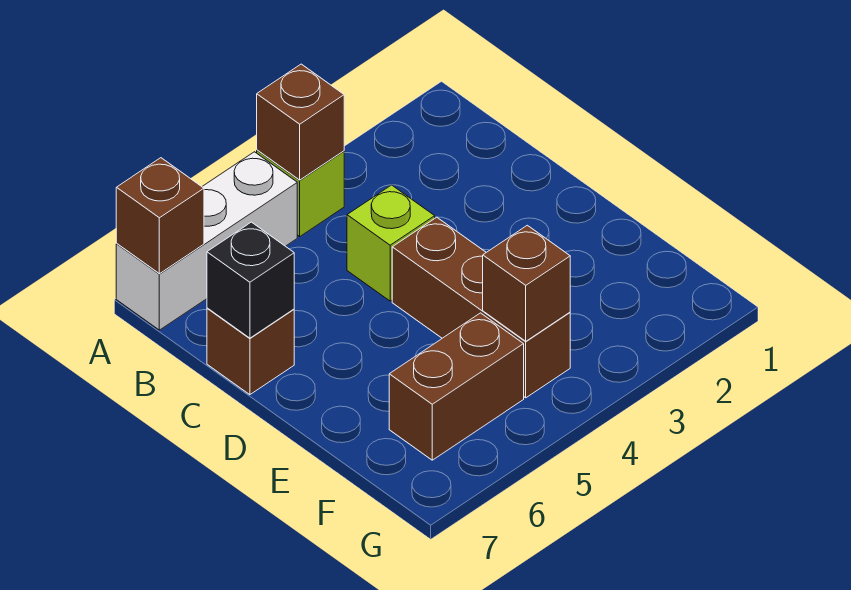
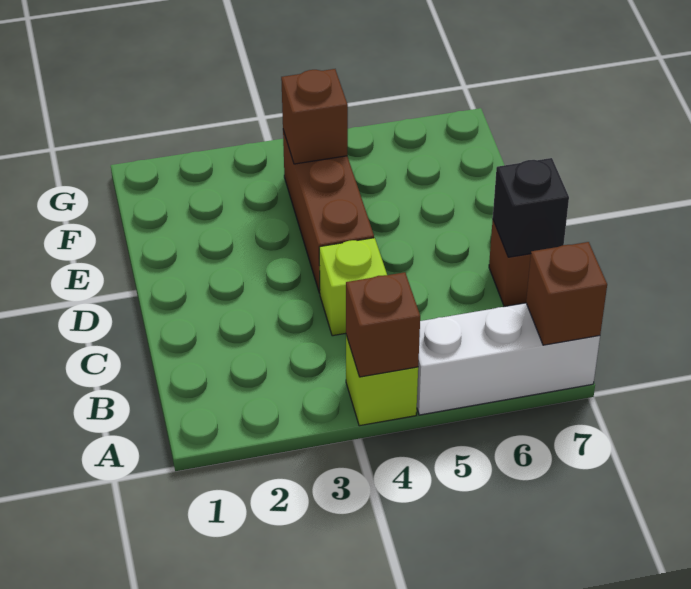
brown 1x2 brick [389,313,524,460] -> none

